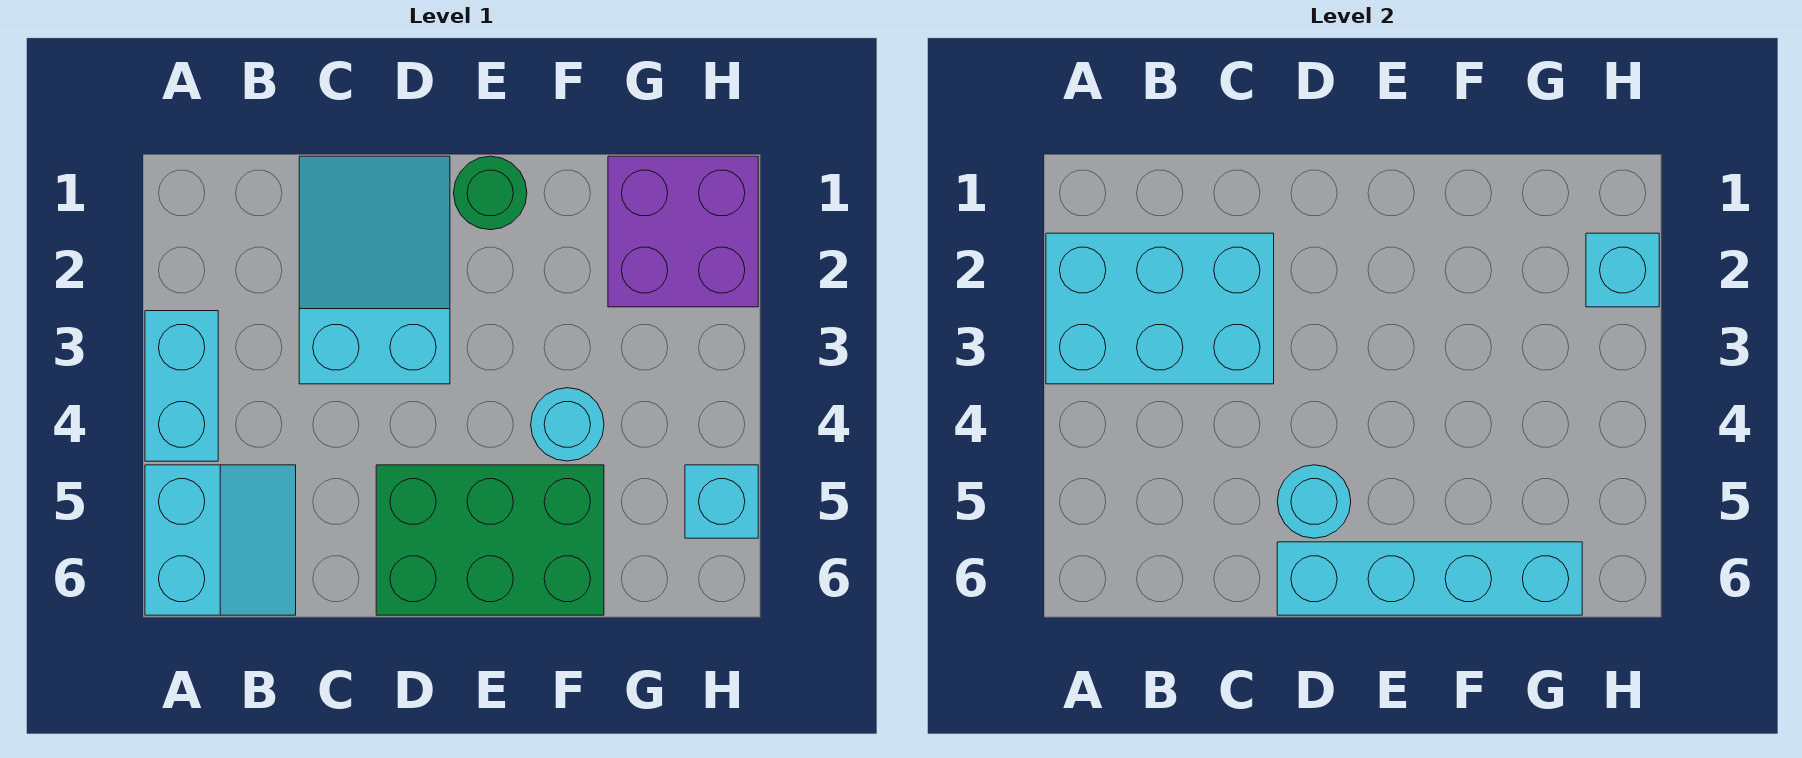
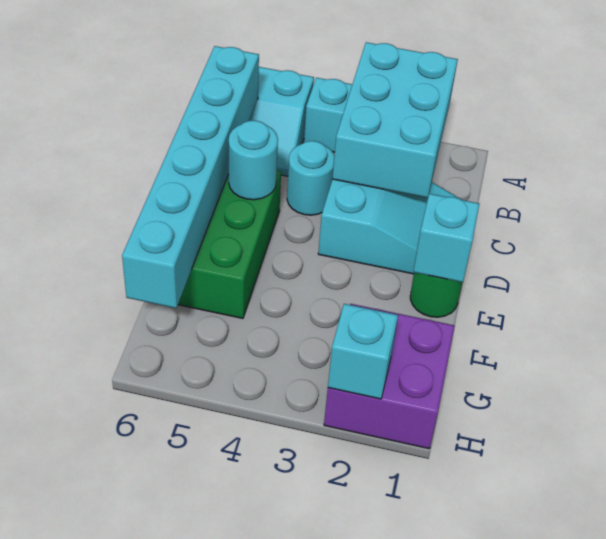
cyan 1x4 brick [1277,542,1582,615] -> cyan 1x6 brick [122,46,259,308]
cyan 1x1 round brick [531,388,604,461] -> cyan 1x1 round brick moved to [287,141,334,215]
cyan 1x1 brick [685,465,758,538] -> cyan 1x1 brick moved to [413,194,479,282]

